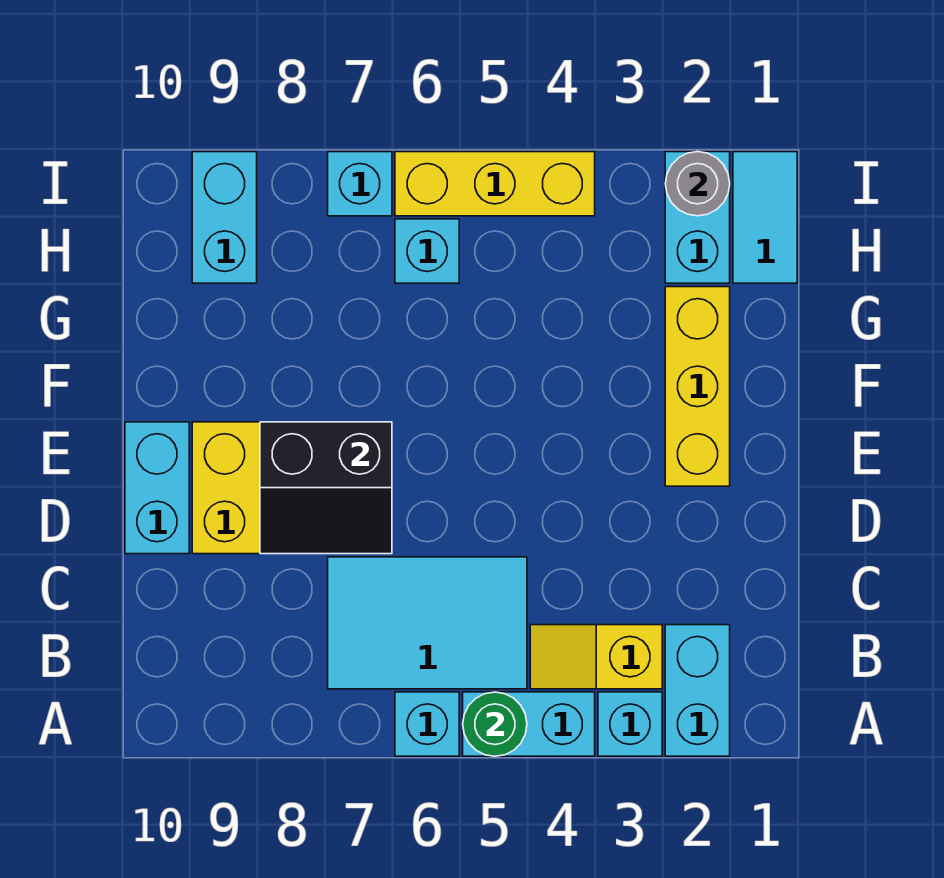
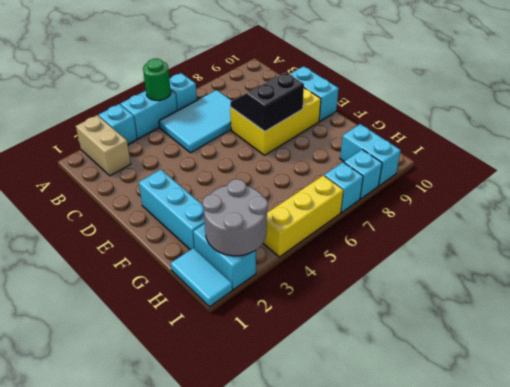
cyan 1x2 brick [665,625,730,756] -> tan 1x2 brick [76,115,131,176]
yellow 1x2 slope [530,625,662,689] -> none
yellow 1x3 brick [665,287,730,486] -> cyan 1x3 brick [139,170,205,250]
cyan 1x1 brick [395,219,459,283] -> cyan 1x1 brick moved to [344,149,382,199]
grey 1x1 round brick [665,152,730,216] -> grey 2x2 round brick [203,179,268,256]

